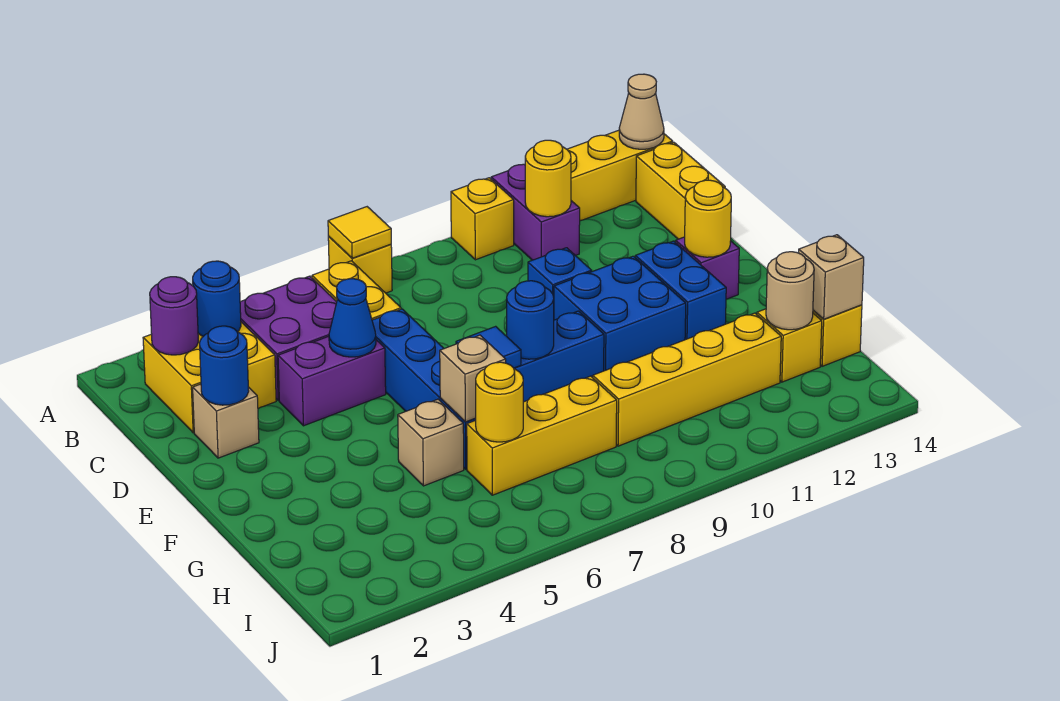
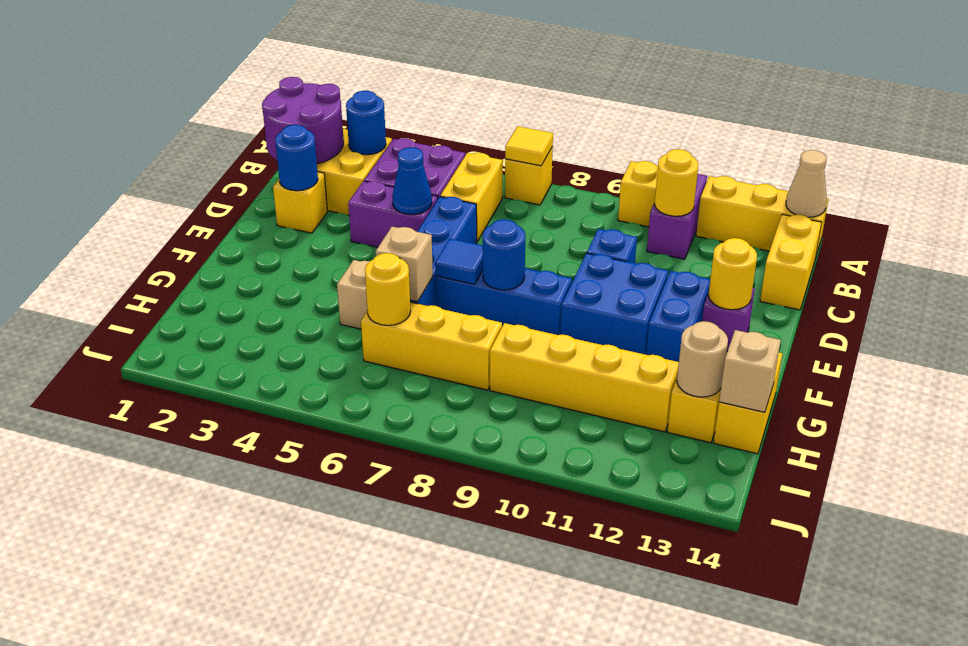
purple 1x1 round brick [150,277,198,355] -> purple 2x2 round brick [262,77,344,164]
tan 1x1 brick [193,384,259,458] -> yellow 1x1 brick [273,172,327,233]

